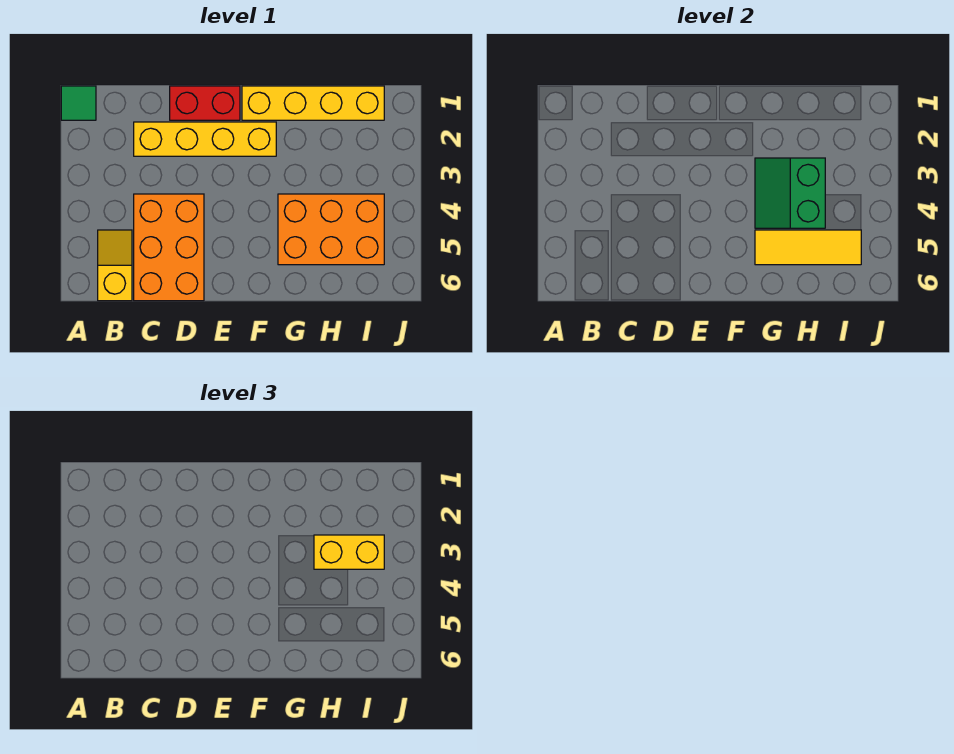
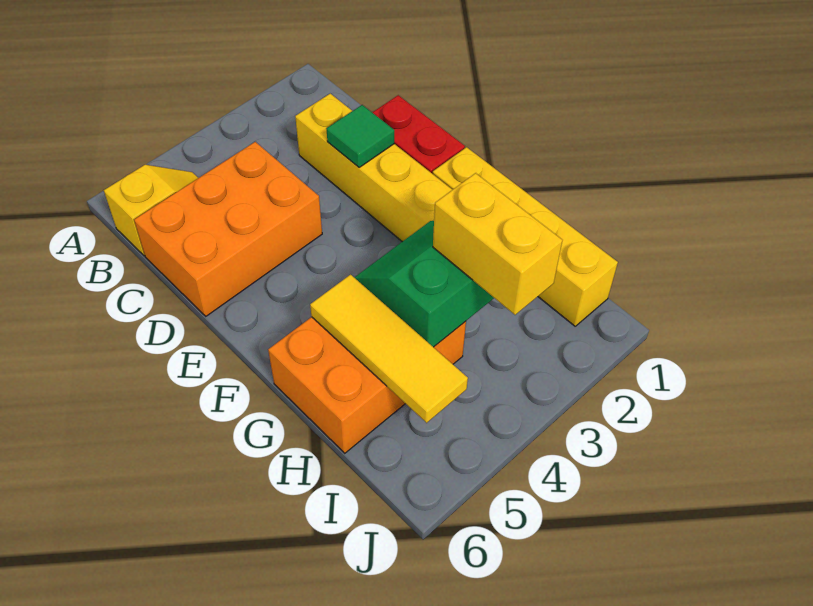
green 1x1 tile [61,86,96,120] -> green 1x1 tile moved to [326,105,394,167]
orange 2x3 brick [278,194,384,265] -> orange 2x3 brick turned to [268,317,466,453]

